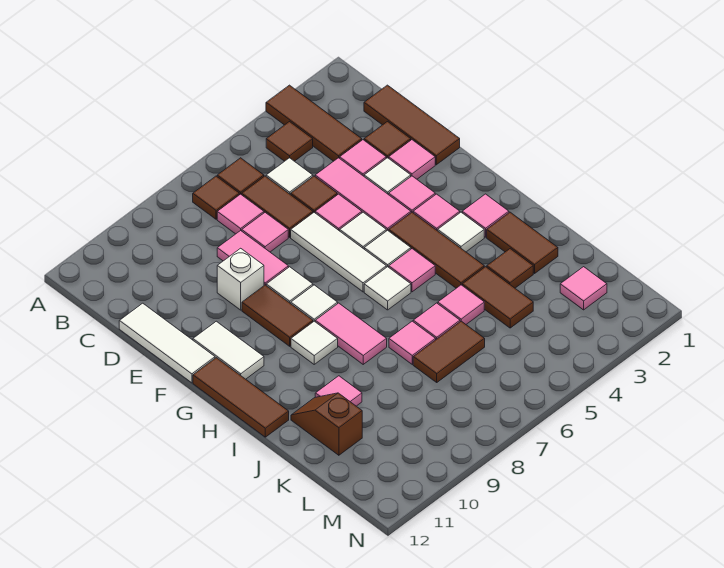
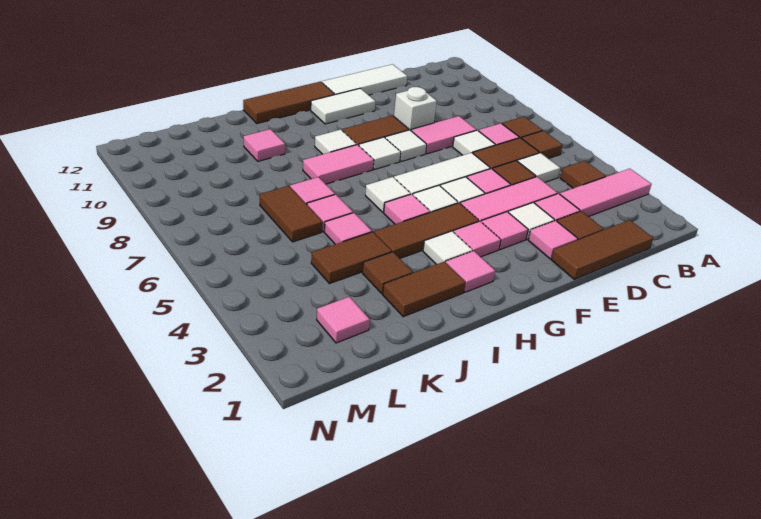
brown 1x3 tile [266,85,362,161] -> pink 1x3 tile [560,169,652,217]
pink 1x1 tile [242,213,288,252] -> white 1x1 tile [453,130,495,155]
brown 1x2 slope [291,393,362,455] -> none

